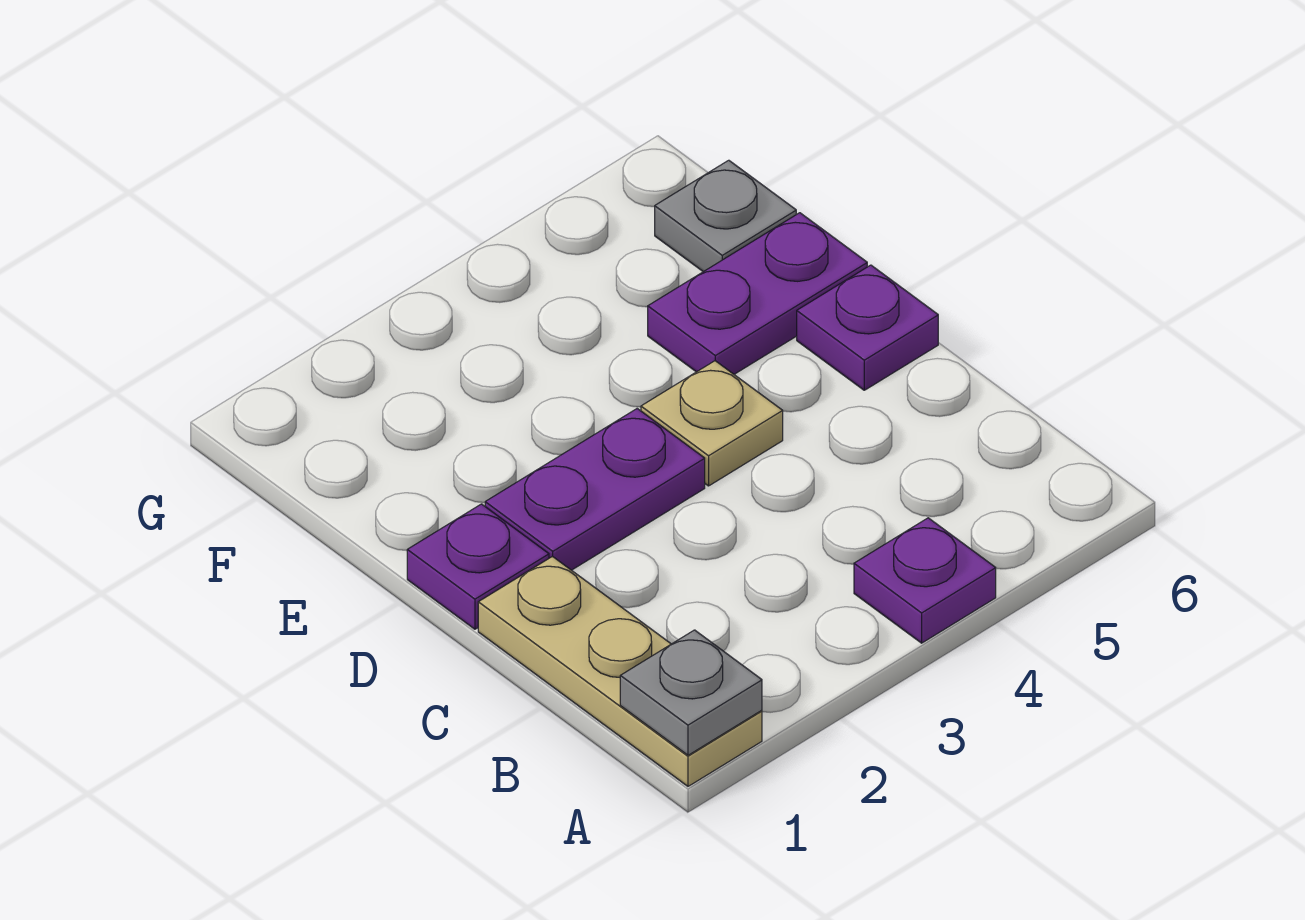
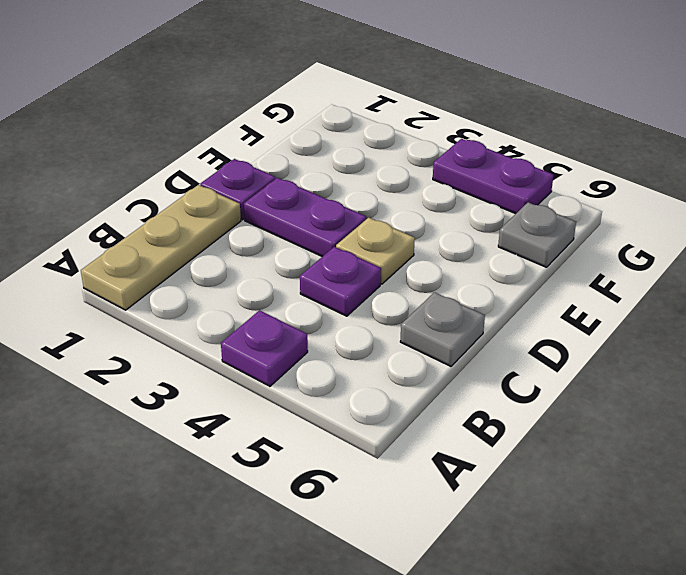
grey 1x1 plate [620,630,762,755] -> grey 1x1 plate moved to [400,292,485,366]
purple 1x1 plate [797,265,938,390] -> purple 1x1 plate moved to [300,247,381,316]
purple 1x2 plate [648,213,867,374] -> purple 1x2 plate moved to [433,139,553,214]

